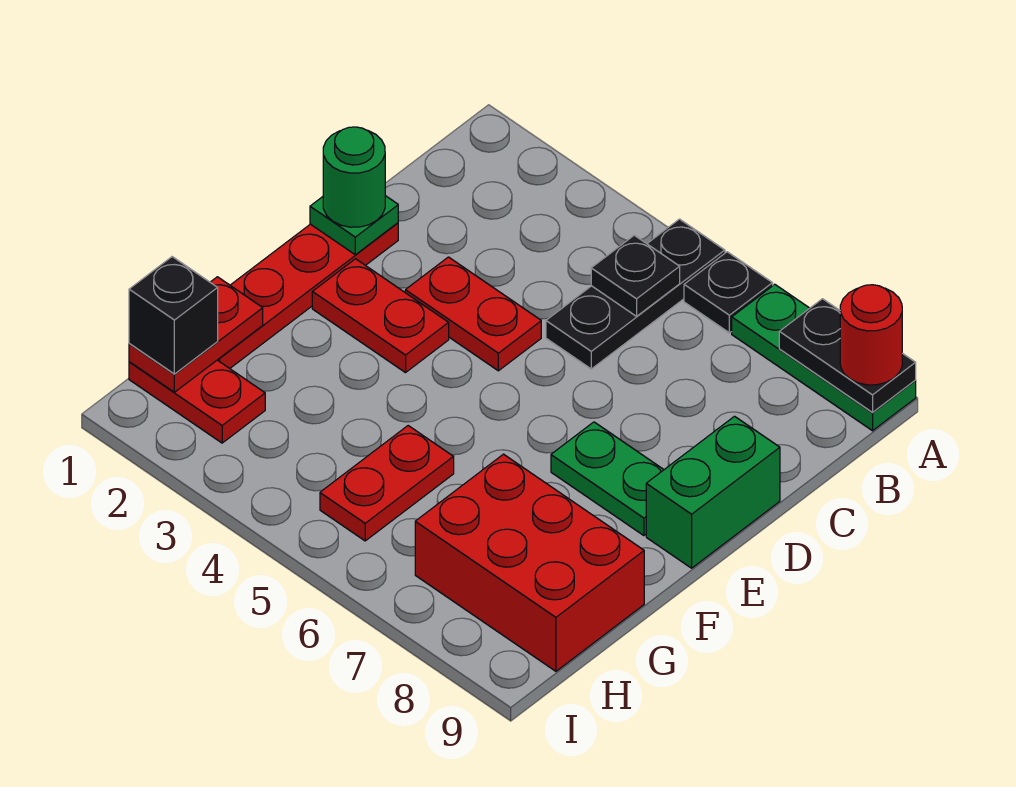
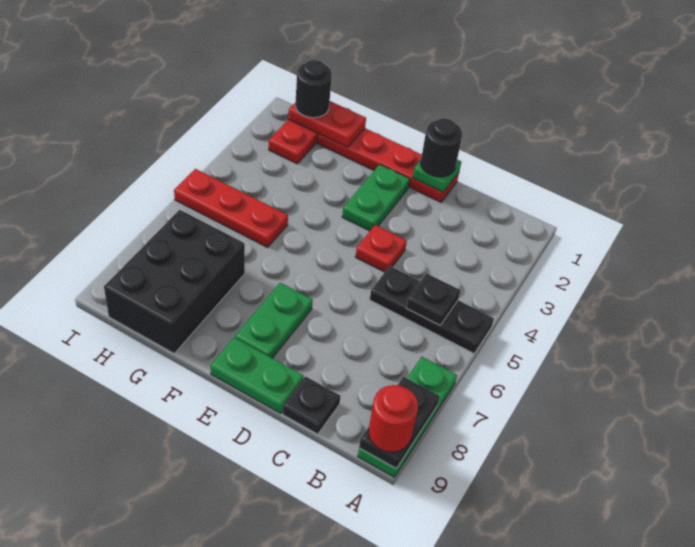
black 1x1 plate [684,252,773,333] -> black 1x1 plate moved to [283,377,340,434]
green 1x1 round brick [323,127,385,227] -> black 1x1 round brick [421,118,462,177]
red 1x2 plate [405,257,541,371] -> red 1x1 plate [356,225,407,272]
green 1x2 brick [646,416,780,568] -> green 1x2 plate [210,338,304,413]
red 1x2 plate [312,259,449,373] -> green 1x2 plate [342,164,410,231]
red 1x2 plate [320,426,454,541] -> red 1x3 plate [174,169,288,247]
red 2x3 brick [415,454,644,671] -> black 2x3 brick [104,210,245,353]
black 1x1 brick [129,257,218,374] -> black 1x1 round brick [295,60,332,118]

